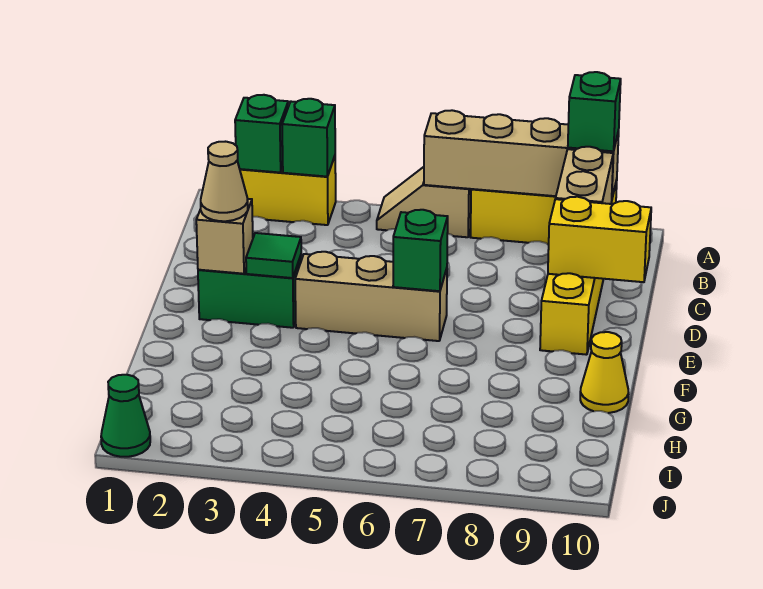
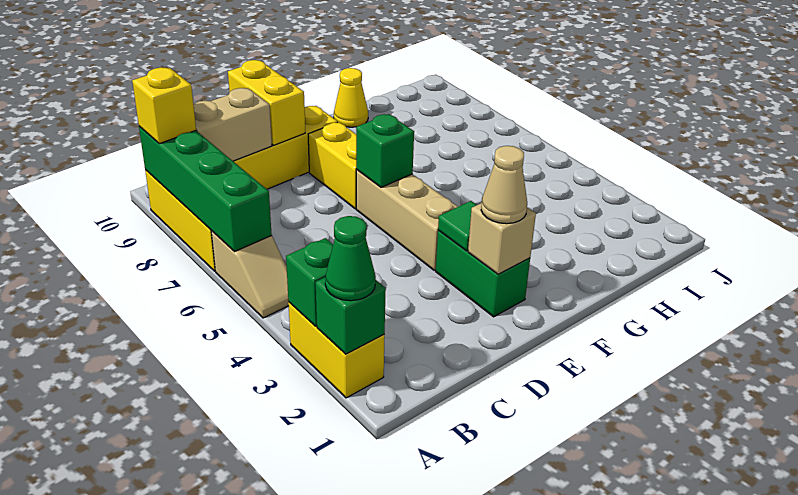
tan 1x4 brick [424,110,619,198] -> green 1x4 brick [139,126,272,252]
green 1x1 brick [568,72,621,151] -> yellow 1x1 brick [132,67,196,144]
none -> yellow 1x2 brick [308,122,357,209]
green 1x1 cone [101,375,150,457] -> green 1x1 cone moved to [325,216,376,301]

